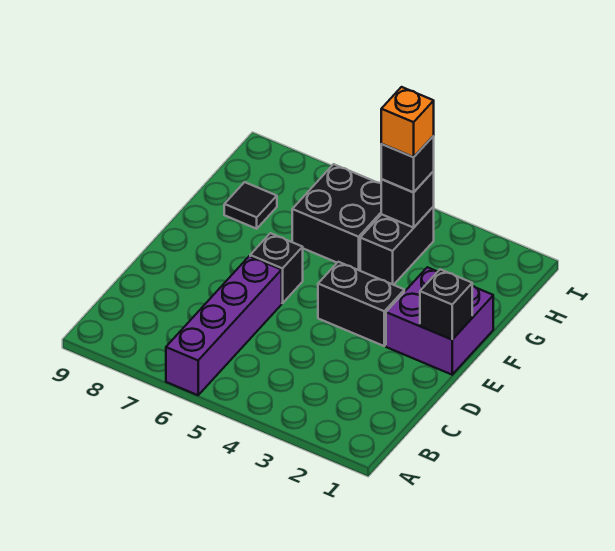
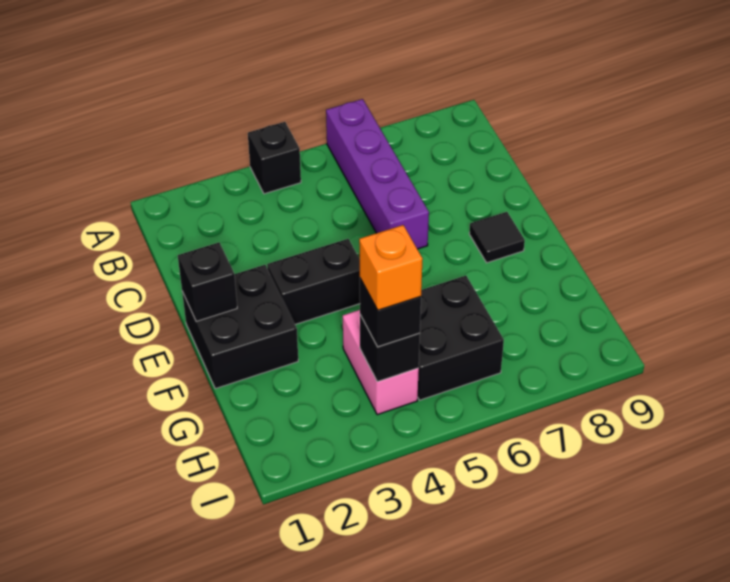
purple 2x2 brick [386,267,493,375] -> black 2x2 brick [182,265,298,389]
black 1x1 brick [250,233,303,303] -> black 1x1 brick moved to [248,122,301,194]
black 1x2 brick [360,207,434,285] -> pink 1x2 brick [343,310,419,415]
black 1x1 tile [224,182,277,229] -> black 1x1 tile moved to [469,212,525,263]

